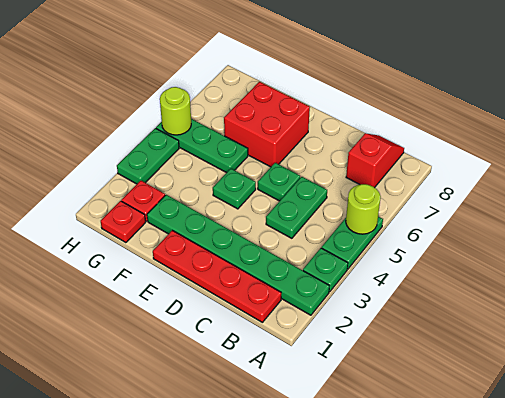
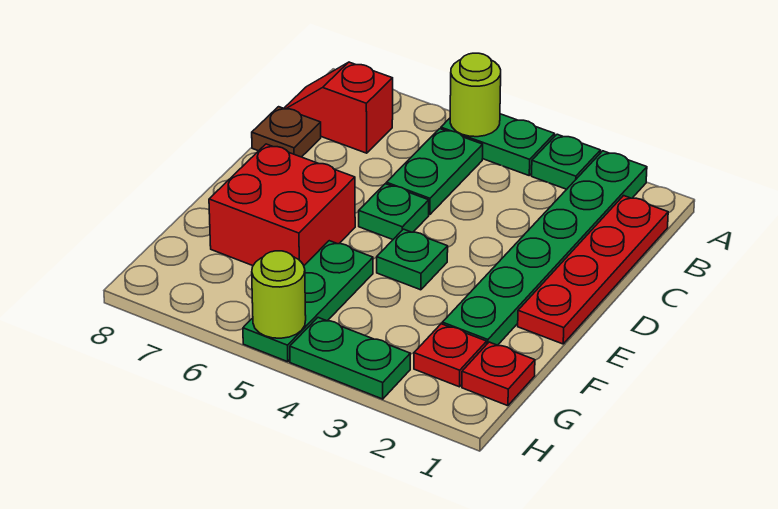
green 1x2 plate [266,177,327,238] -> green 1x2 plate turned to [386,129,483,215]
none -> brown 1x1 plate [252,107,321,157]

